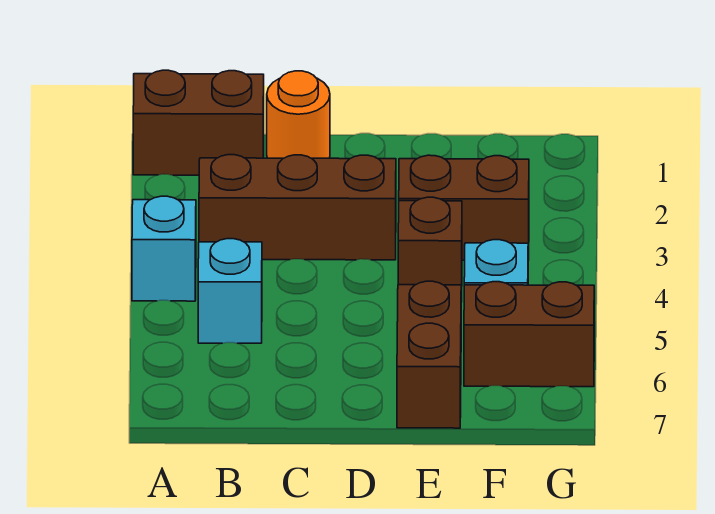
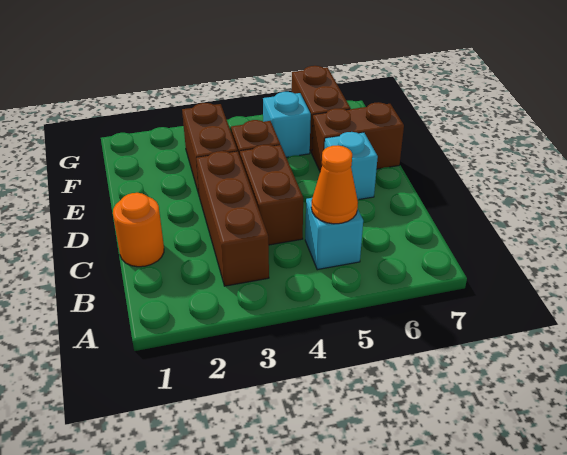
brown 1x2 brick [133,70,264,175] -> brown 1x2 brick moved to [240,145,303,245]
cyan 1x1 brick [132,196,196,301] -> cyan 1x1 brick moved to [325,132,378,200]
none -> orange 1x1 cone [311,145,358,224]

